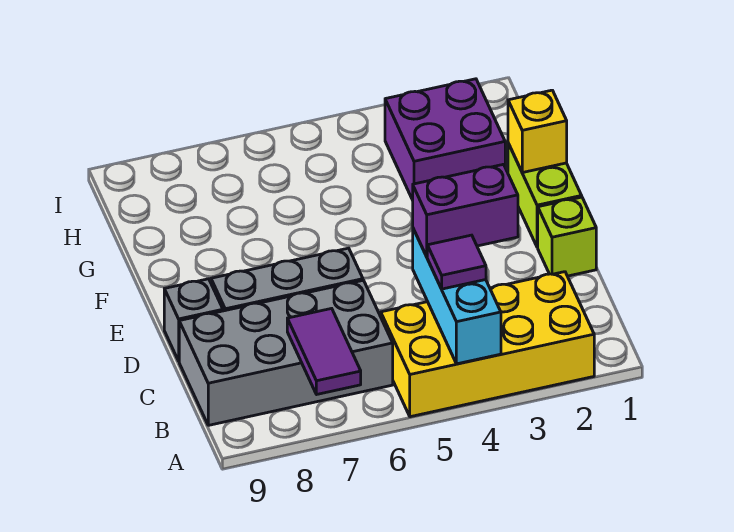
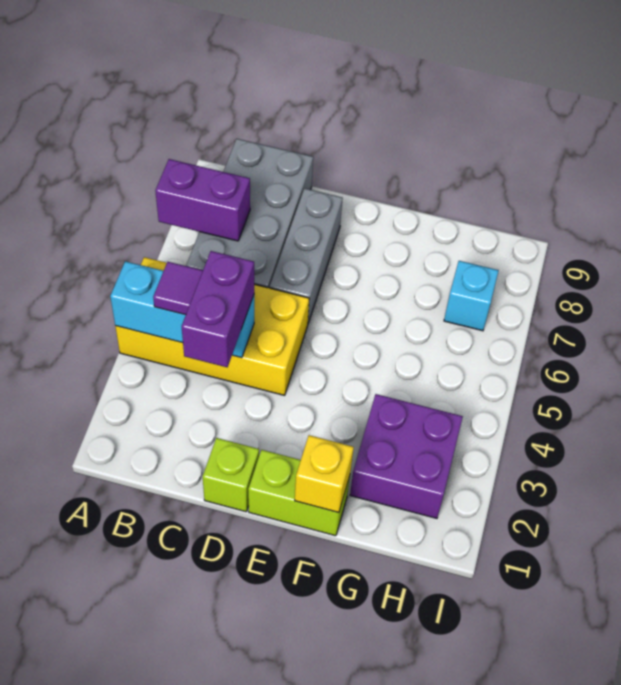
yellow 2x4 brick [381,272,594,417] -> yellow 2x4 brick turned to [115,257,309,395]
purple 1x2 tile [287,308,361,394] -> purple 1x2 brick [155,159,250,241]
grey 1x1 brick [164,279,223,361] -> none
none -> cyan 1x1 brick [444,261,499,331]

